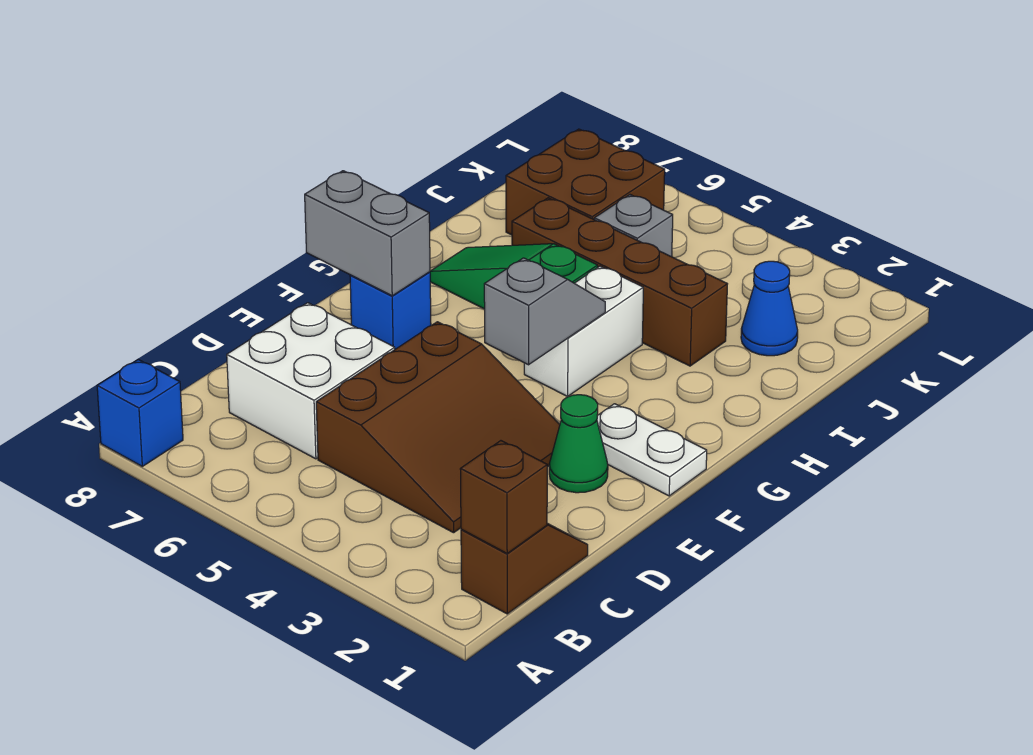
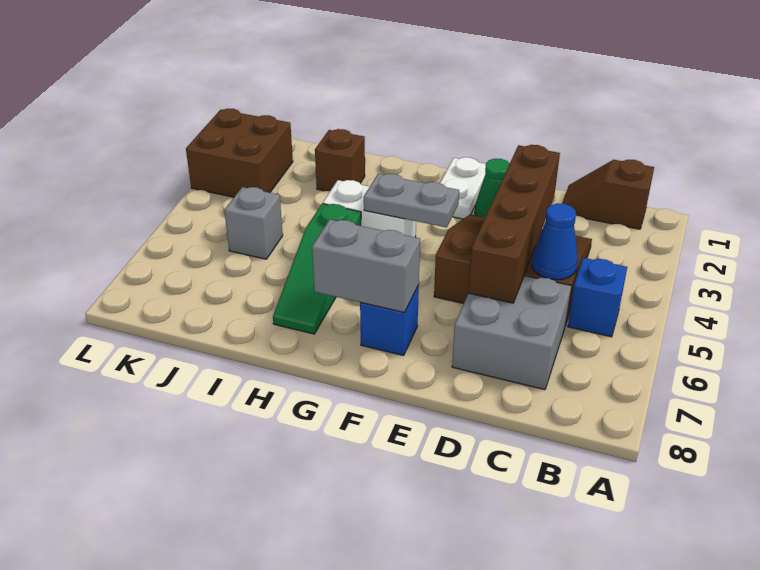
blue 1x1 brick [97,360,183,466] -> blue 1x1 brick moved to [568,258,627,337]
brown 1x1 brick [460,441,547,553] -> brown 1x1 brick moved to [315,129,365,191]
white 2x2 brick [227,303,395,459] -> grey 2x2 brick [452,276,571,390]
grey 1x2 slope [484,258,605,365] -> grey 1x2 plate [364,174,459,227]
grey 1x2 brick [305,171,430,296] -> grey 1x2 brick turned to [312,219,420,313]
brown 1x4 brick [512,198,727,366] -> brown 1x4 brick moved to [468,145,560,303]
blue 1x1 cone [741,261,798,356] -> blue 1x1 cone moved to [532,203,578,280]
brown 2x2 brick [506,129,665,235] -> brown 2x2 brick moved to [186,109,293,197]

